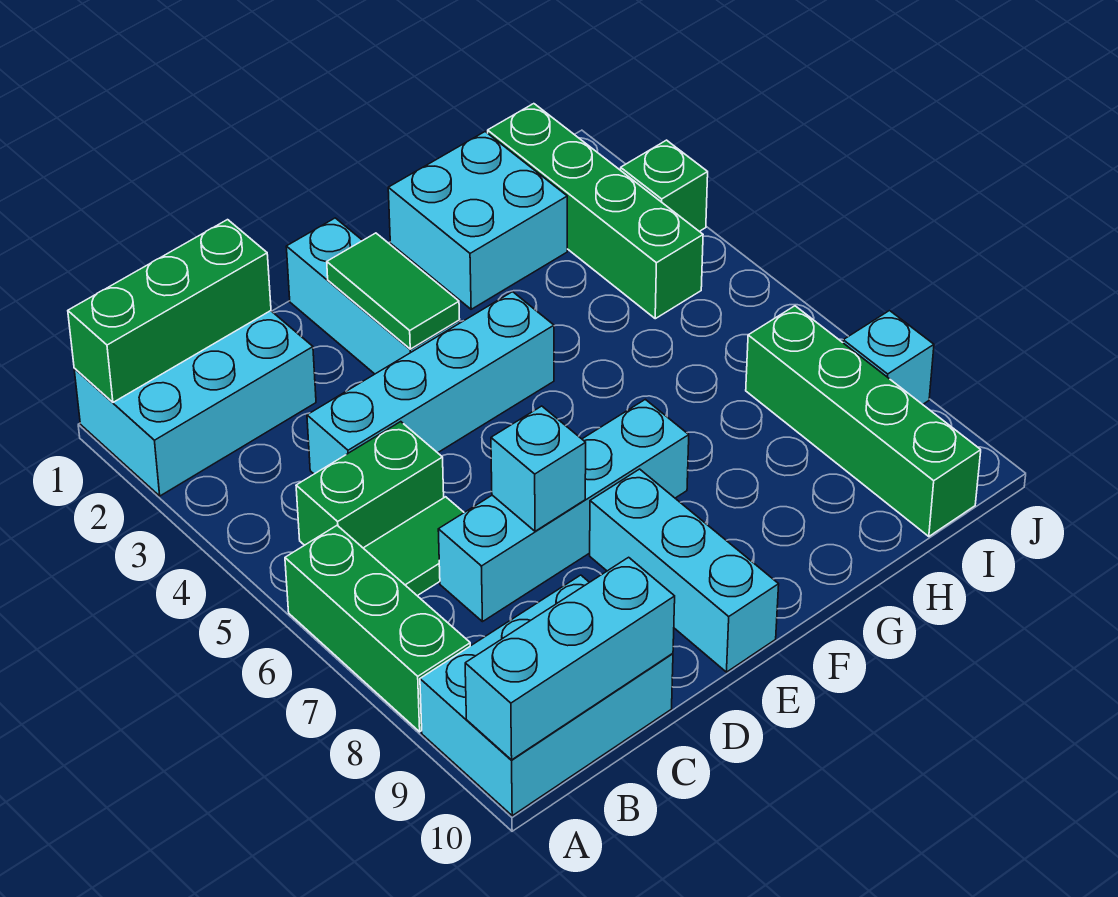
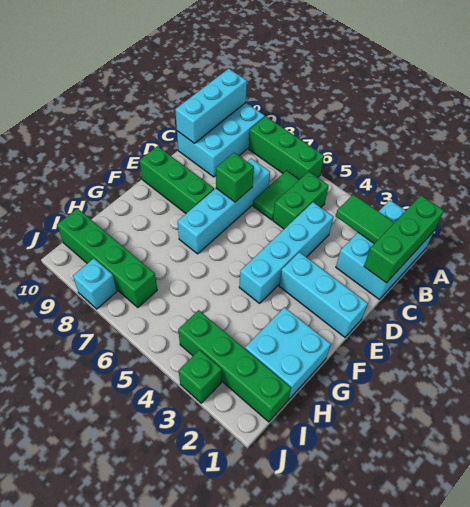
cyan 1x1 brick [491,406,586,531] -> green 1x1 brick [216,153,254,202]
green 1x2 tile [327,233,460,349] -> green 1x2 tile moved to [336,194,394,244]
cyan 1x3 brick [590,469,779,672] -> green 1x3 brick [139,146,214,213]

